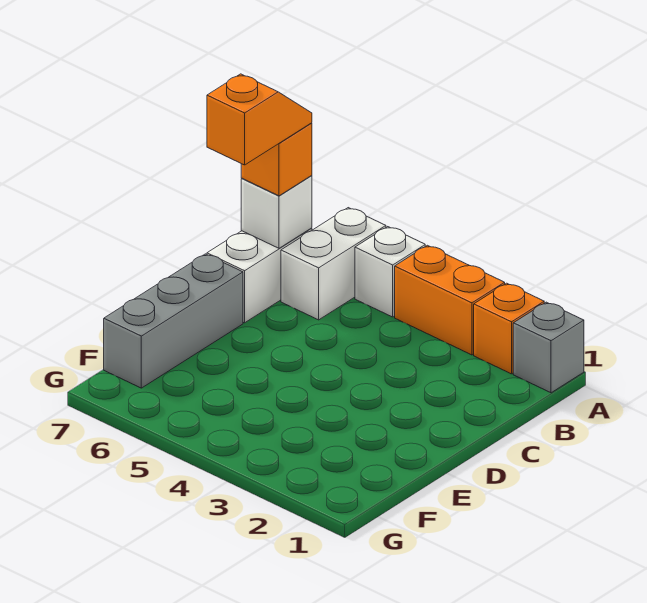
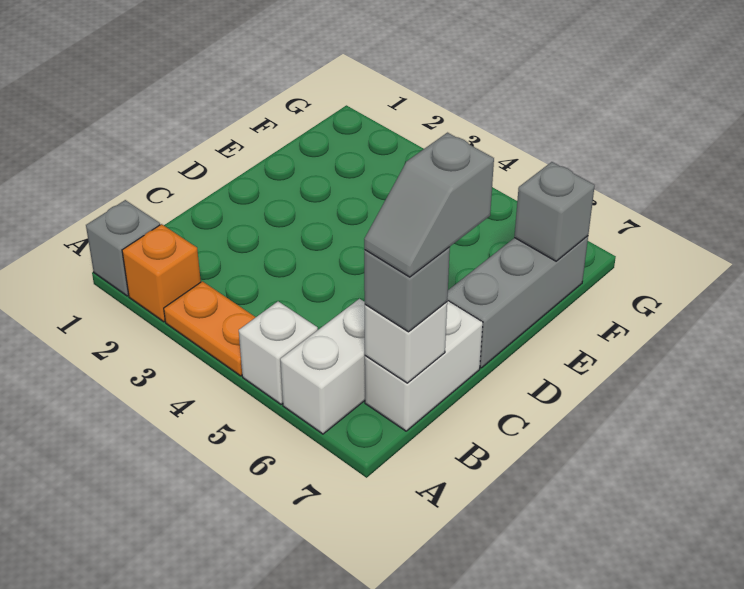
orange 1x2 brick [395,245,505,355] -> orange 1x2 plate [164,281,256,376]
orange 1x1 brick [241,123,312,196] -> grey 1x1 brick [364,247,450,332]
orange 1x2 slope [207,74,312,165] -> grey 1x2 slope [364,133,494,277]
none -> grey 1x1 brick [514,162,595,261]

